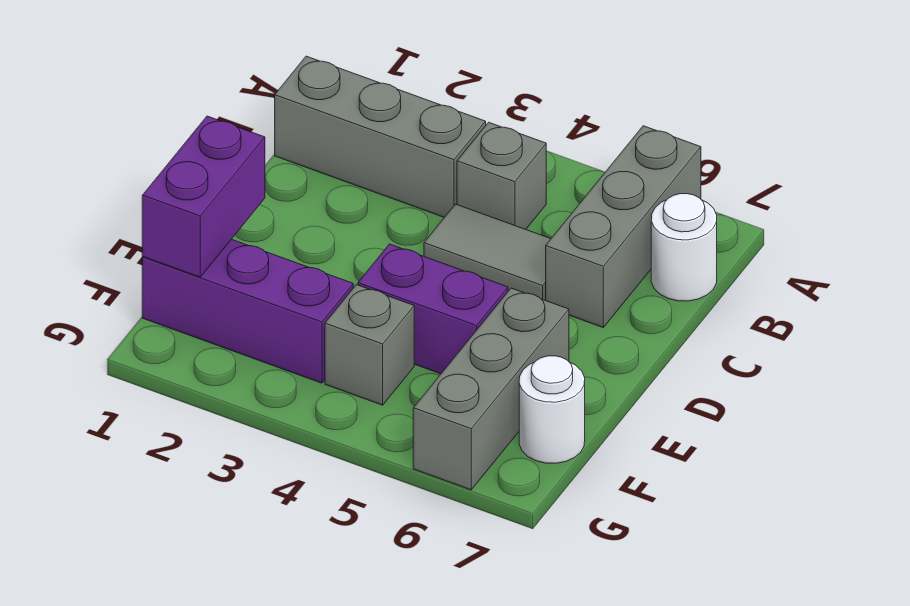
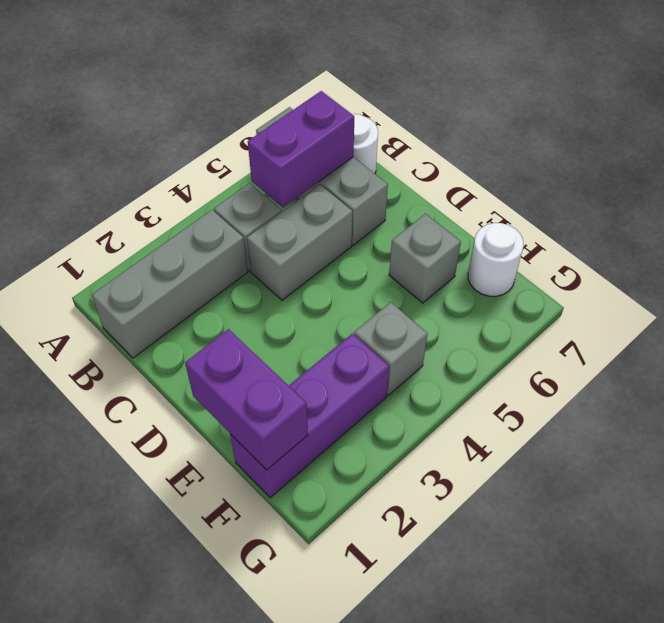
grey 1x2 tile [424,204,550,300] -> grey 1x2 brick [247,184,353,300]
purple 1x2 brick [358,244,508,374] -> purple 1x2 brick moved to [248,91,354,208]
grey 1x3 brick [413,288,569,490] -> grey 1x1 brick [389,214,461,303]

